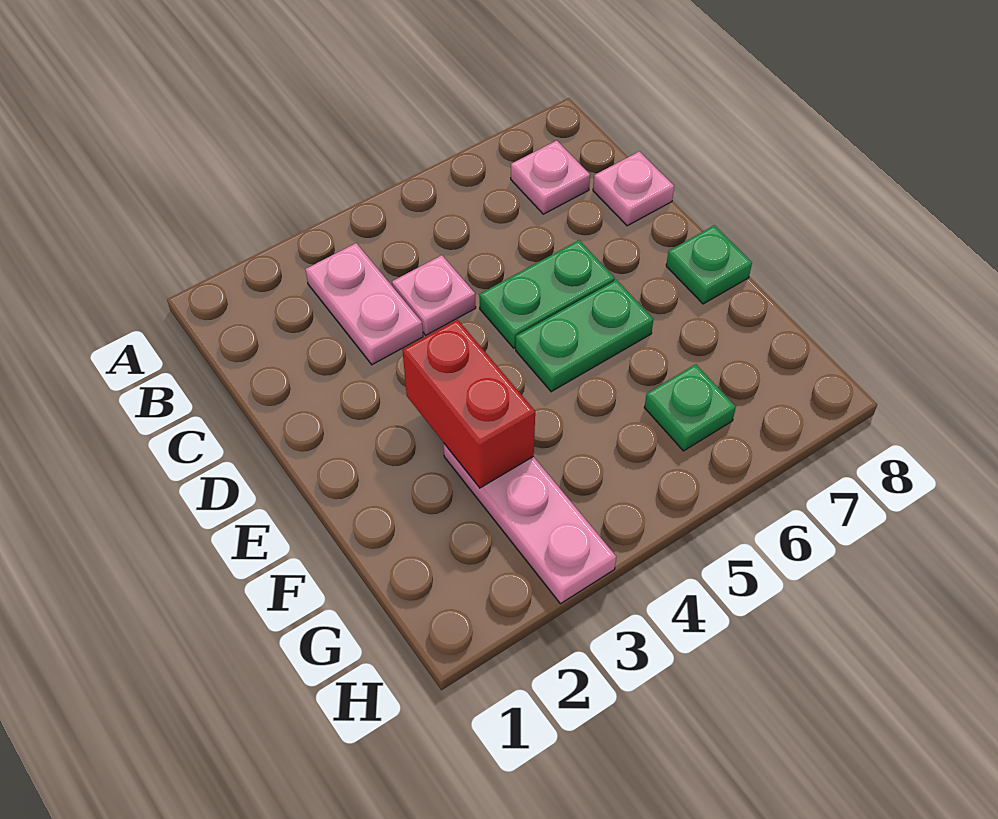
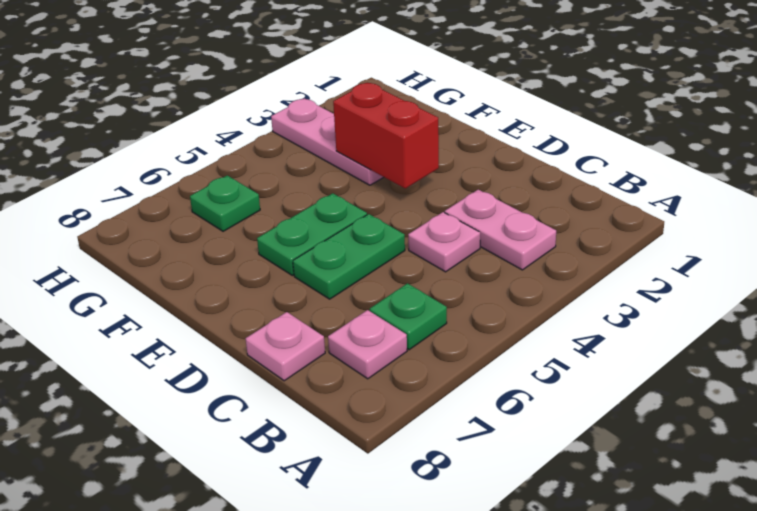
green 1x1 plate [666,225,752,304] -> green 1x1 plate moved to [370,283,447,350]

